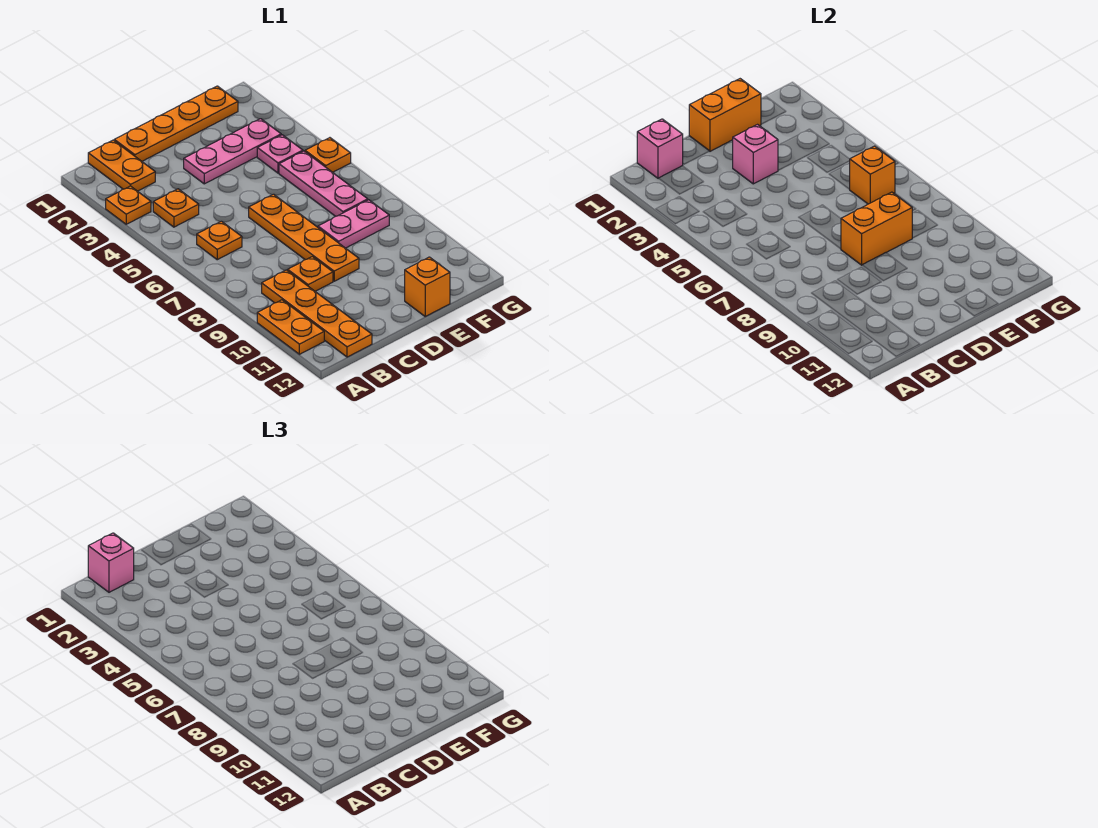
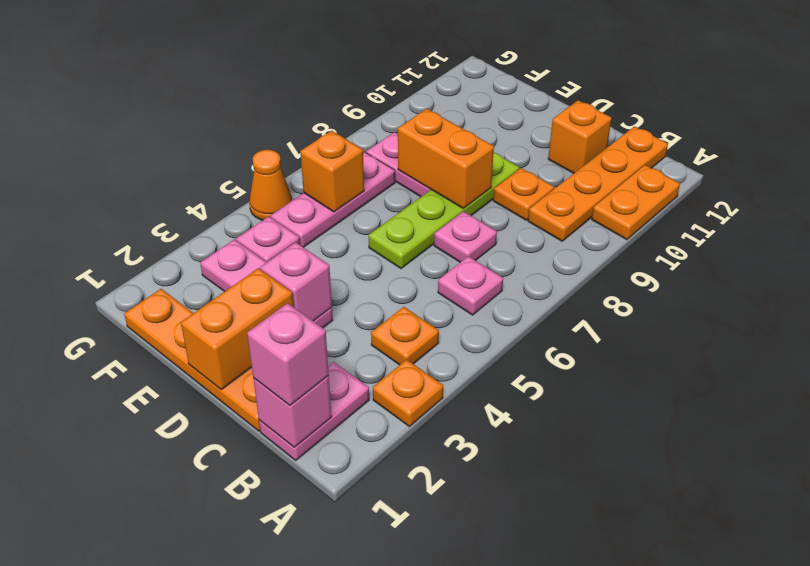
orange 1x2 plate [88,140,155,191] -> pink 1x2 plate [259,362,369,460]
orange 1x1 plate [197,221,242,260] -> pink 1x1 plate [438,256,503,315]
none -> pink 1x1 plate [434,211,497,262]
orange 1x2 brick [689,79,761,151] -> orange 1x2 brick turned to [181,268,294,390]
orange 1x4 plate [249,194,359,281] -> lime 1x4 plate [368,153,519,269]
orange 1x1 brick [405,257,450,316] -> orange 1x1 brick moved to [548,100,612,173]
orange 1x1 plate [305,138,351,172] -> orange 1x1 cone [250,150,292,220]

